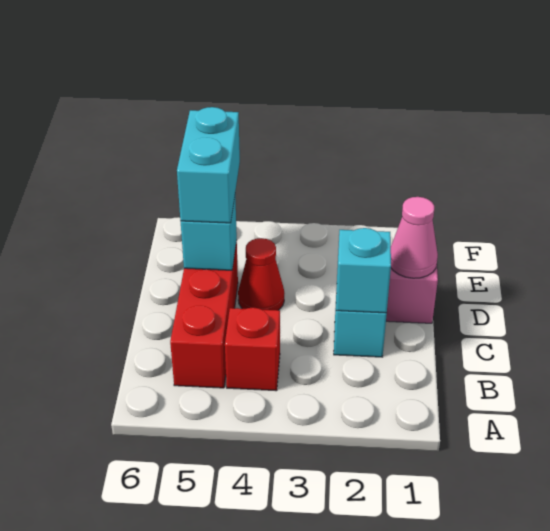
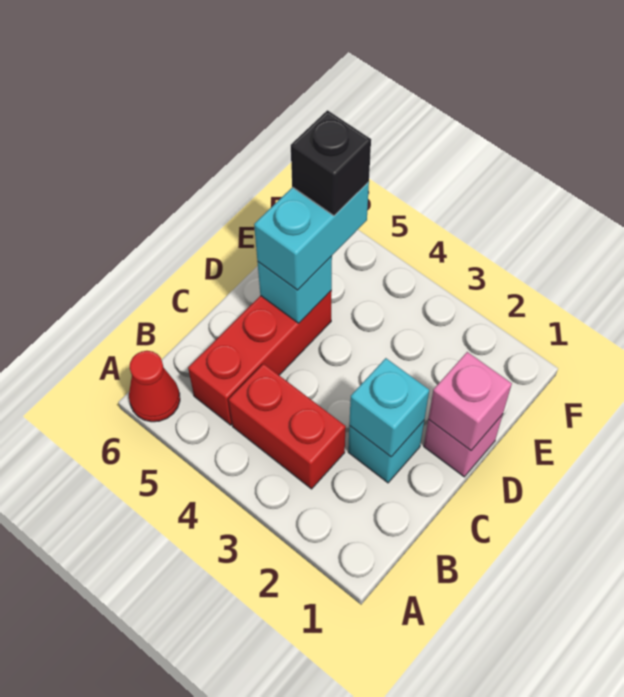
red 1x1 brick [225,308,280,391] -> red 1x2 brick [229,364,346,489]
pink 1x1 cone [391,197,438,278] -> pink 1x1 brick [428,352,512,450]
red 1x1 cone [238,238,284,310] -> red 1x1 cone moved to [129,351,180,422]
none -> black 1x1 brick [291,110,371,216]

